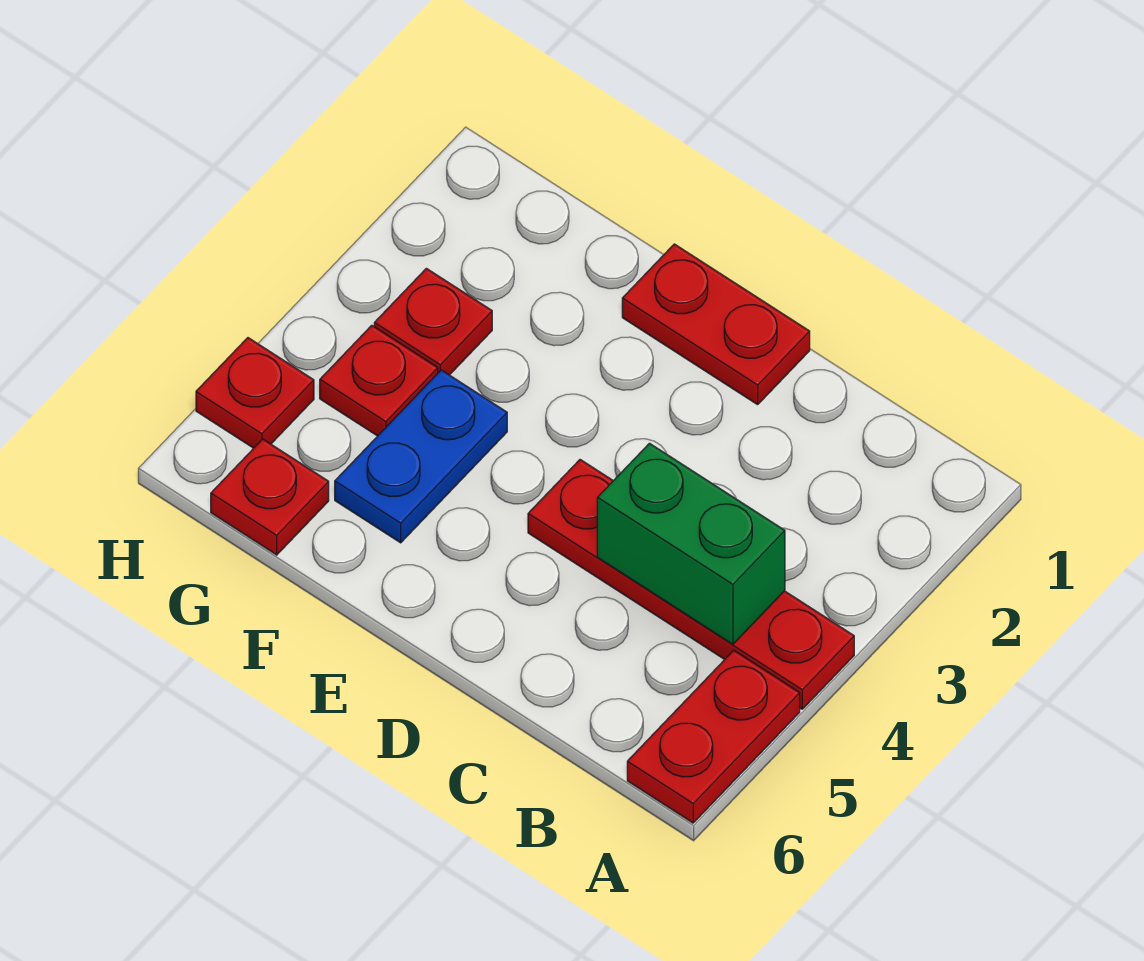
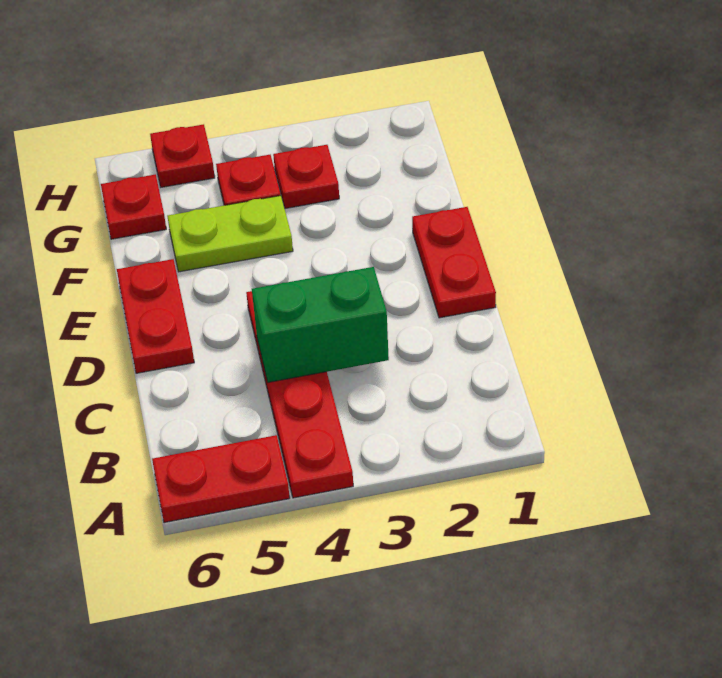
green 1x2 brick [597,443,785,644] -> green 1x2 brick turned to [252,267,389,382]
none -> red 1x2 plate [117,259,194,373]
blue 1x2 plate [335,370,507,543] -> lime 1x2 plate [167,196,293,272]

